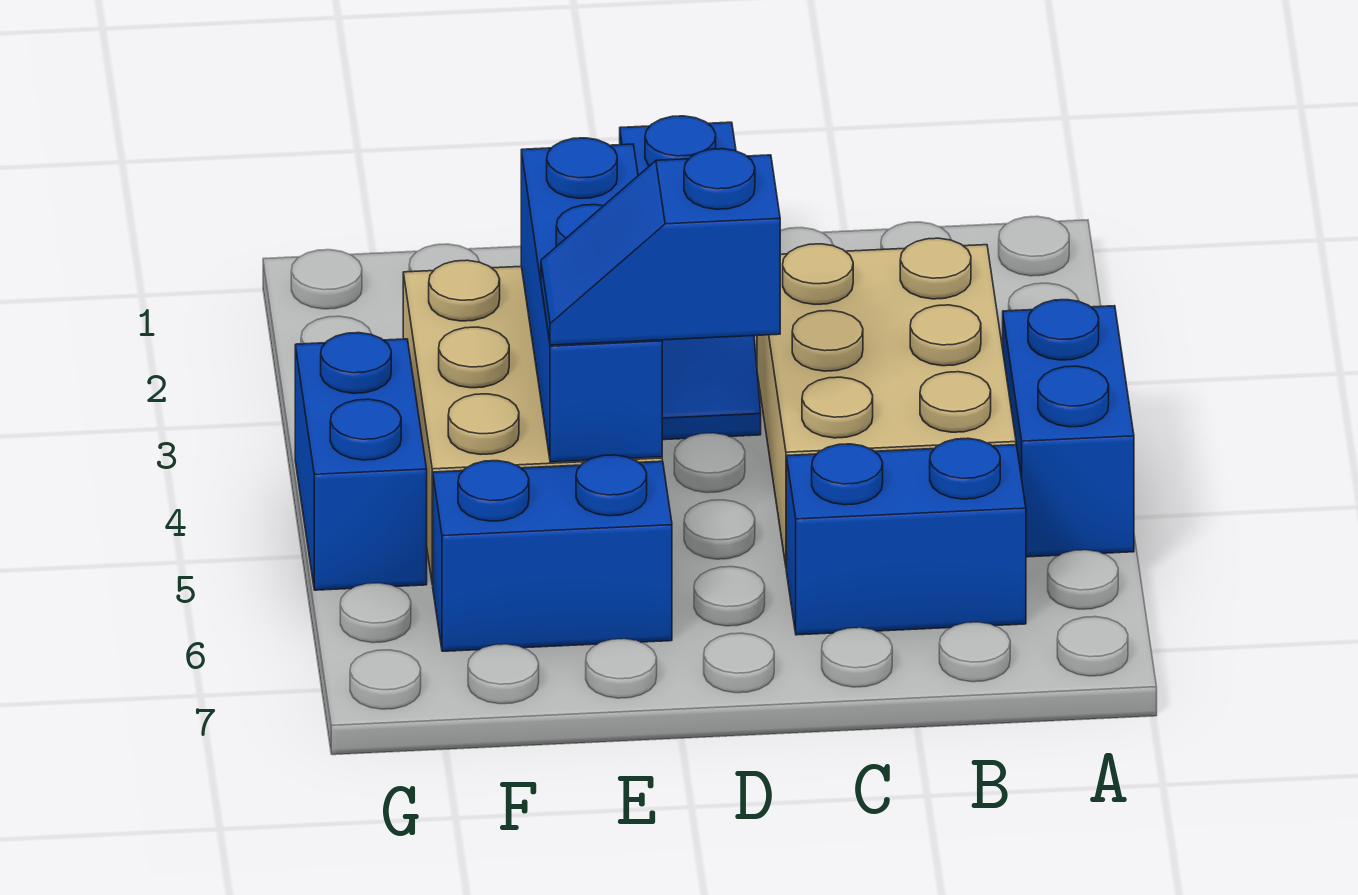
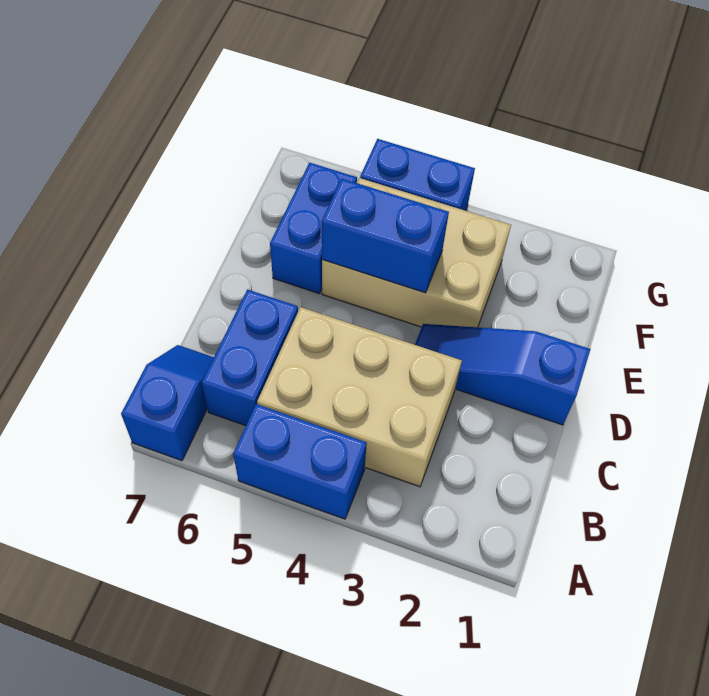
blue 1x2 slope [541,149,780,345] -> blue 1x2 slope moved to [121,345,214,461]
blue 1x3 brick [521,138,662,462] -> blue 1x2 brick [322,179,449,293]

